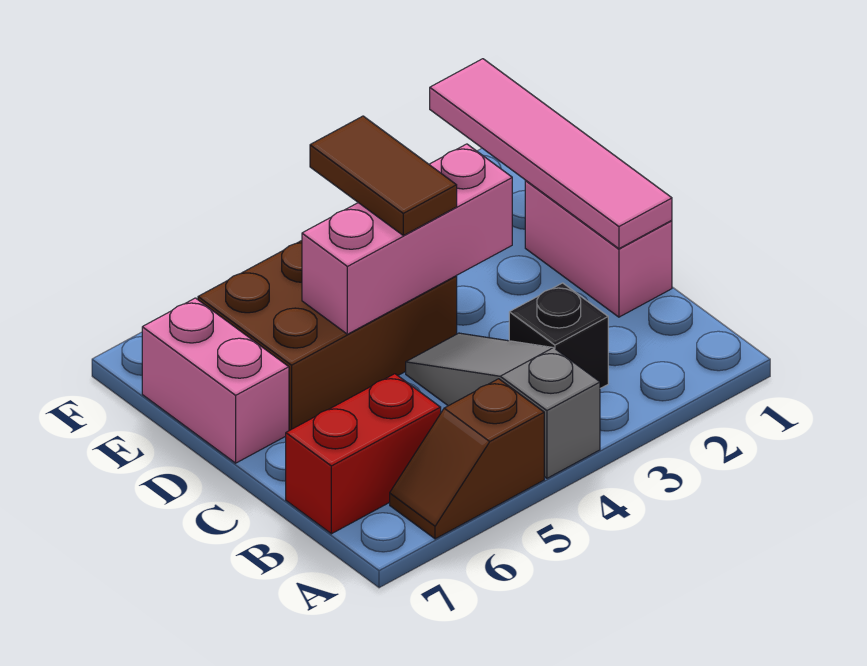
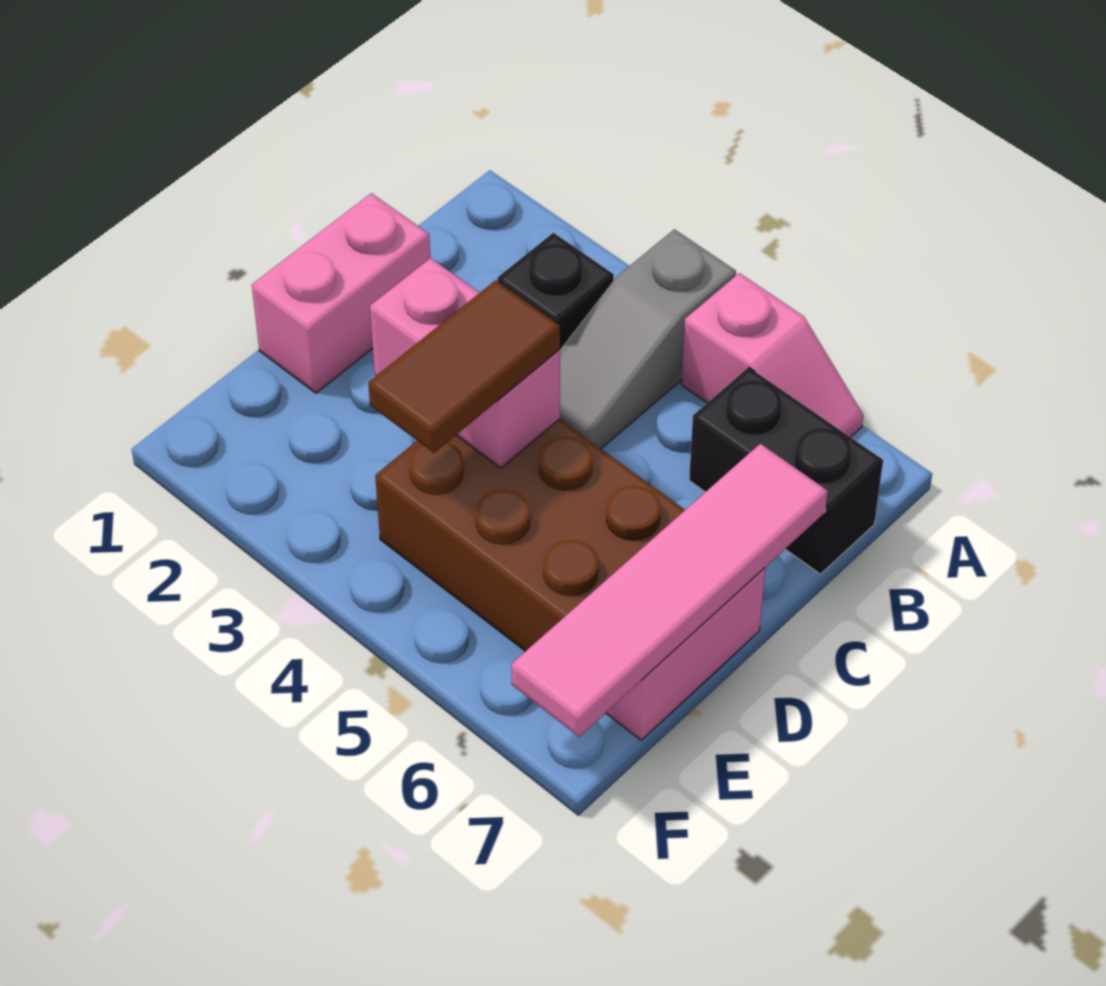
brown 1x2 slope [390,379,544,539] -> pink 1x2 slope [681,273,864,437]
red 1x2 brick [286,374,441,534] -> black 1x2 brick [689,367,883,574]
pink 1x4 tile [430,59,672,249] -> pink 1x4 tile moved to [511,444,828,737]
pink 1x3 brick [302,144,512,334] -> pink 1x2 brick [370,258,560,468]

